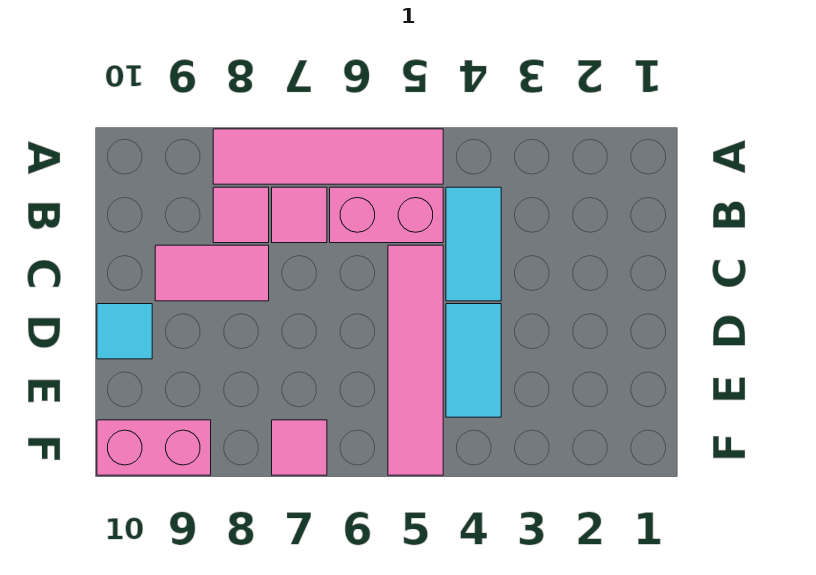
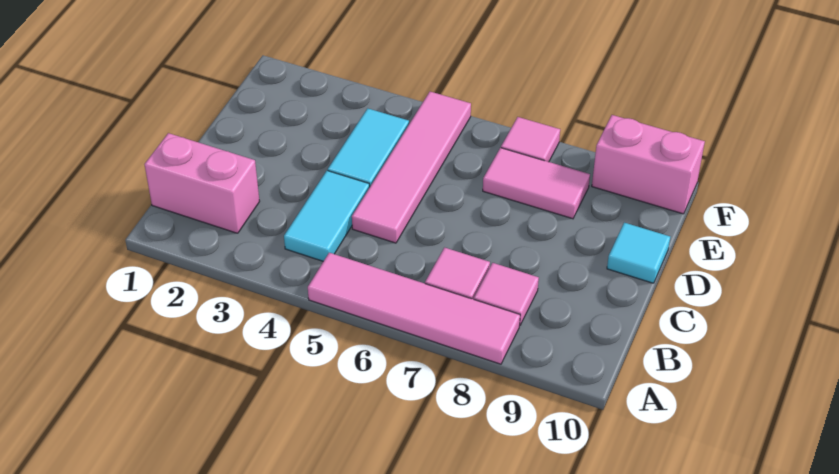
pink 1x2 brick [330,187,443,243] -> pink 1x2 brick moved to [144,133,260,233]
pink 1x2 tile [155,245,269,301] -> pink 1x2 tile moved to [483,148,590,219]

